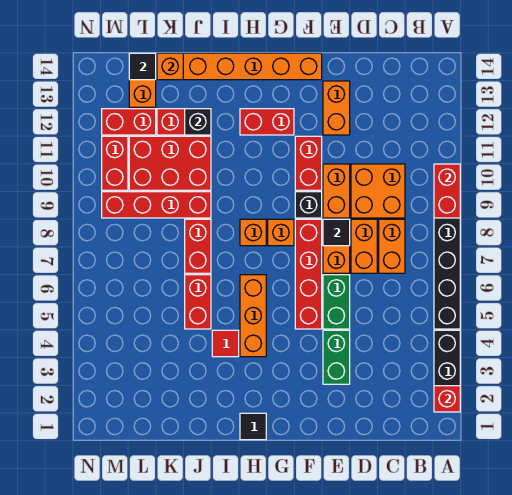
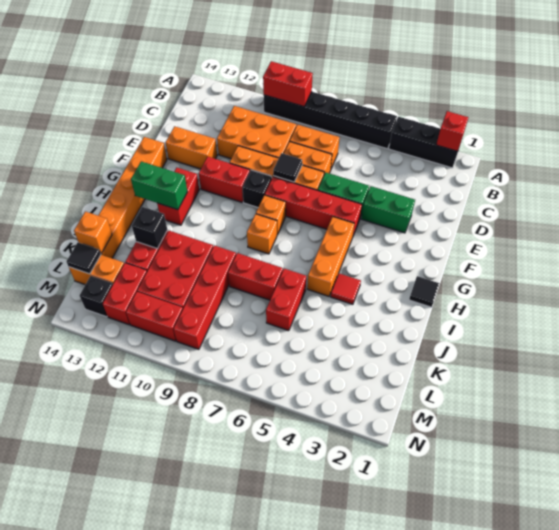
orange 2x2 brick [351,164,405,218] -> orange 2x3 brick [217,106,296,159]
orange 1x3 brick [240,275,266,357] -> orange 1x3 brick turned to [307,217,354,296]
none -> green 1x2 brick [131,161,187,210]
red 1x2 brick [185,275,211,329] -> red 1x2 brick turned to [266,269,306,331]
none -> black 1x1 brick [80,276,113,317]

